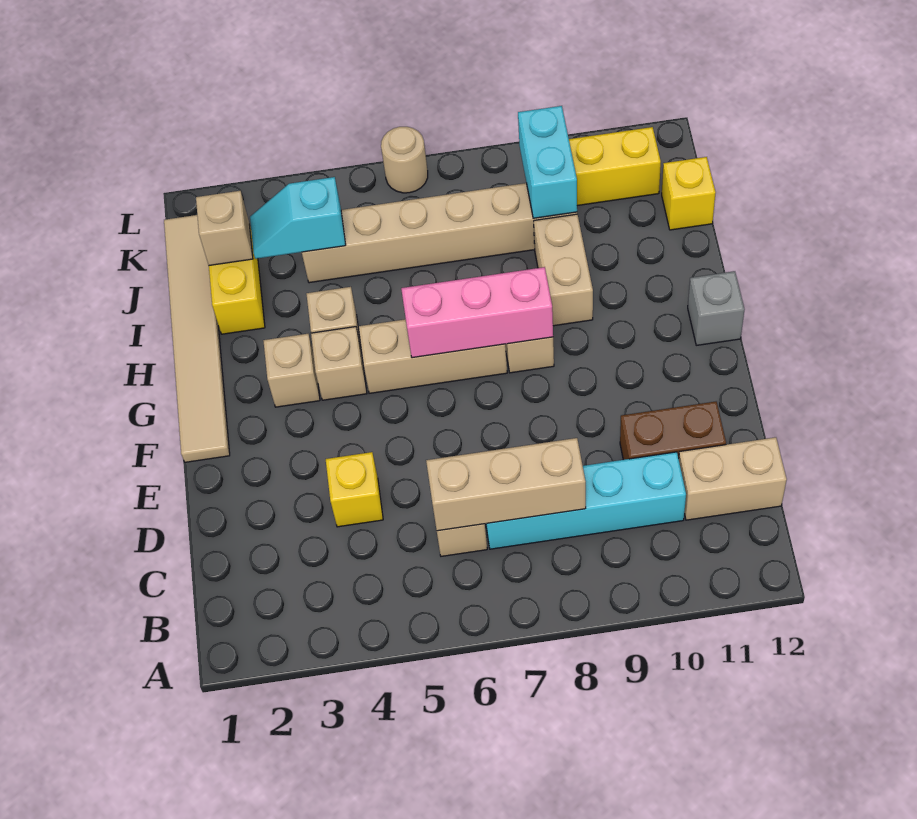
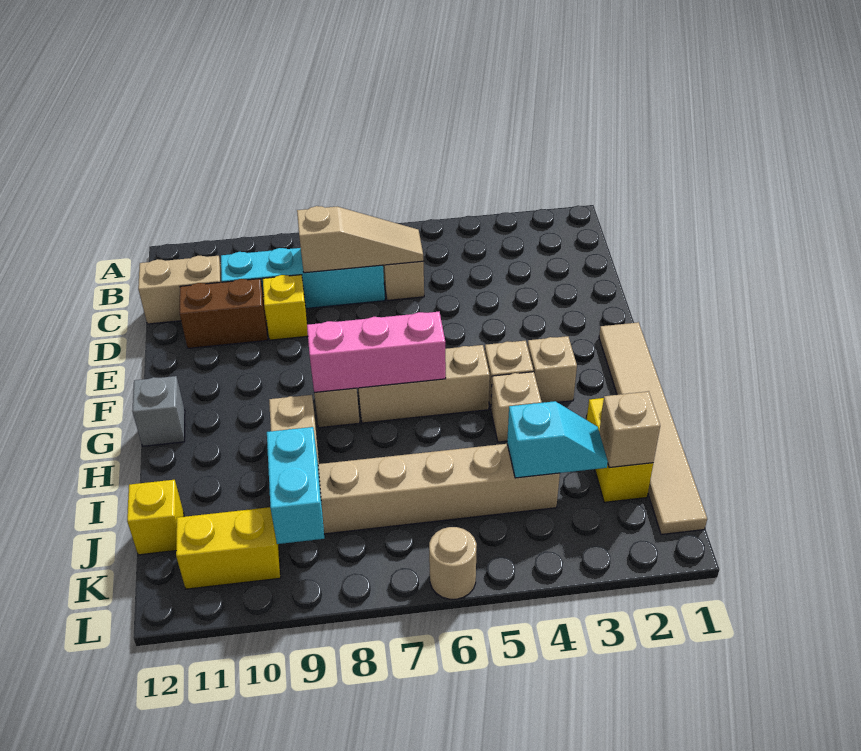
tan 1x3 brick [426,438,586,531] -> tan 1x3 slope [297,206,423,273]
yellow 1x1 brick [326,452,383,527] -> yellow 1x1 brick moved to [263,275,308,340]

